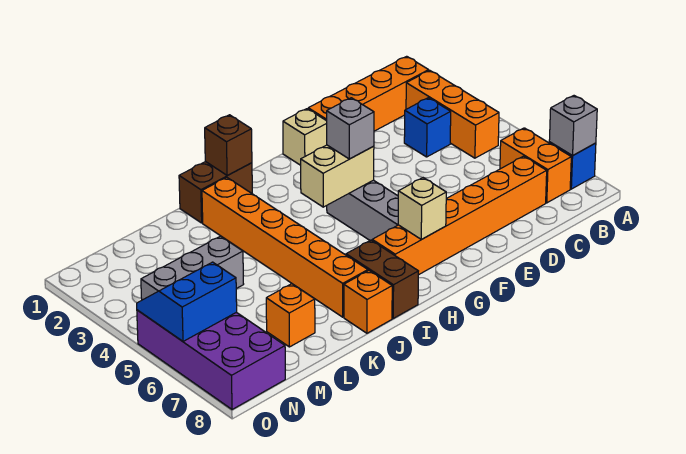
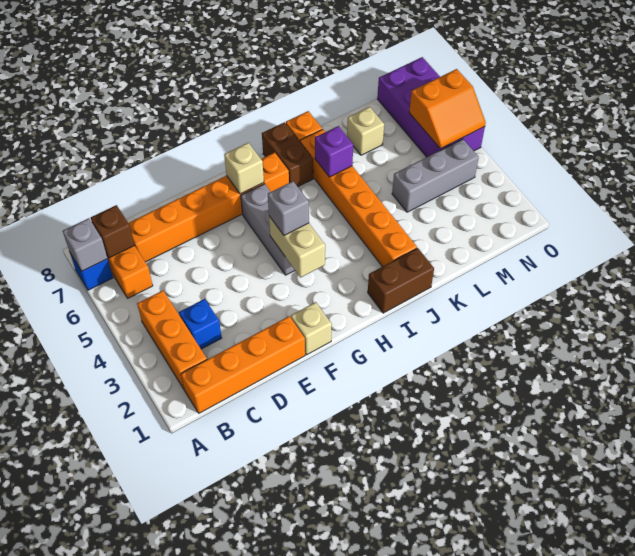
tan 1x2 brick [301,145,374,207] -> tan 1x2 brick turned to [269,216,325,278]
brown 1x1 brick [205,115,252,176] -> brown 1x1 brick moved to [91,205,135,258]
none -> purple 1x1 brick [315,126,353,177]
orange 1x1 brick [266,284,315,347] -> tan 1x1 brick [347,107,384,155]
blue 2x2 slope [137,262,237,341] -> orange 2x2 slope [409,69,486,149]

